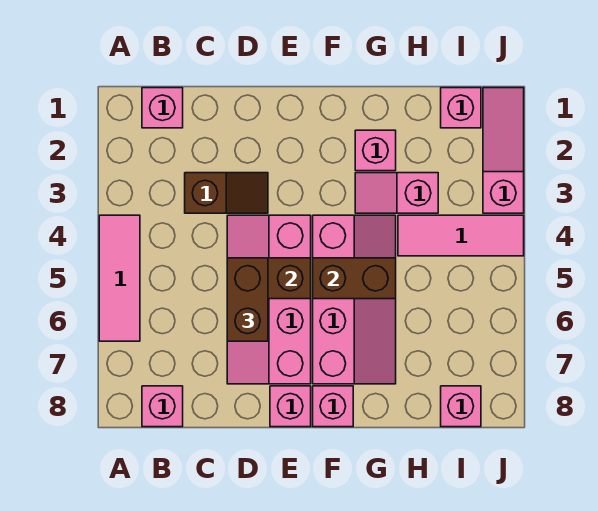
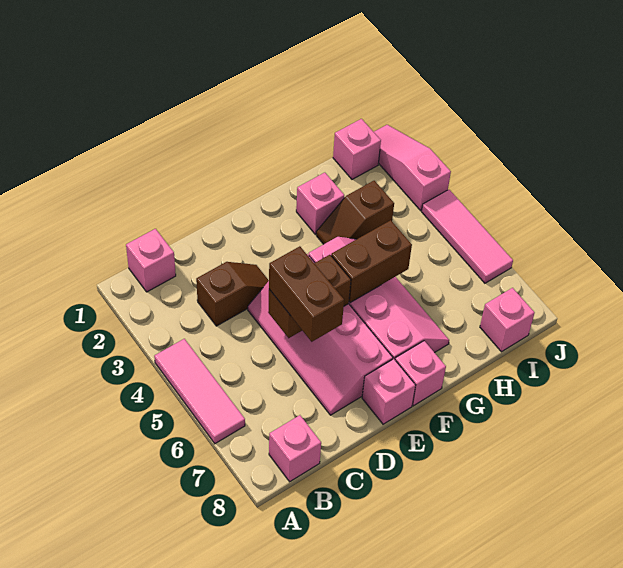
pink 1x2 slope [355,173,438,213] -> brown 1x2 slope [316,181,394,244]
pink 1x3 tile [398,215,524,256] -> pink 1x3 tile turned to [422,190,513,283]

